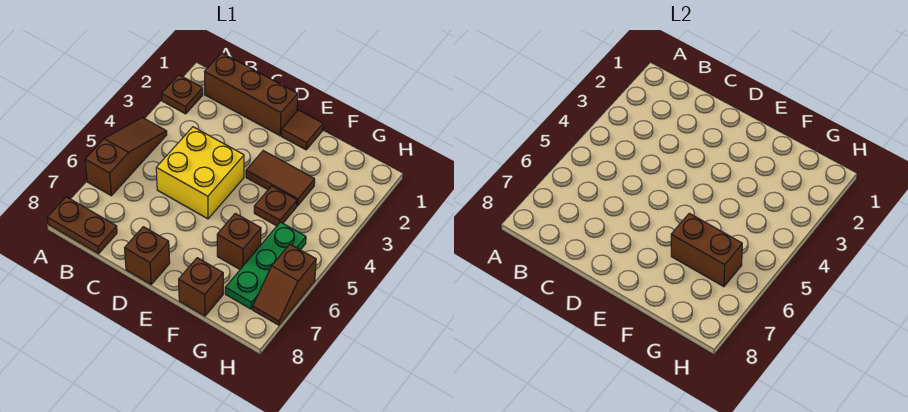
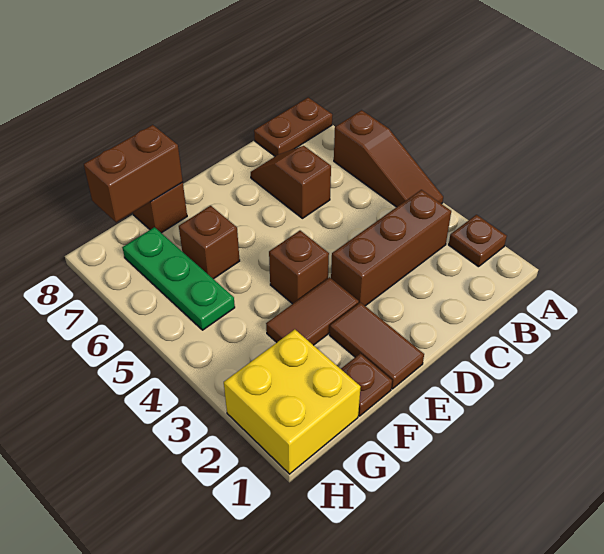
brown 1x3 brick [205,53,298,136] -> brown 1x3 brick moved to [331,190,451,306]
yellow 2x2 brick [156,127,244,219] -> yellow 2x2 brick moved to [224,329,361,474]
brown 1x1 brick [125,227,170,284] -> brown 1x1 brick moved to [269,231,329,304]
brown 1x1 tile [281,110,323,150] -> brown 1x2 tile [330,302,424,389]
brown 1x1 plate [254,186,297,226] -> brown 1x1 plate moved to [341,354,392,416]
brown 1x2 brick [671,213,742,287] -> brown 1x2 brick moved to [84,125,183,222]
brown 1x2 slope [253,244,316,325] -> brown 1x2 slope moved to [251,146,331,218]

